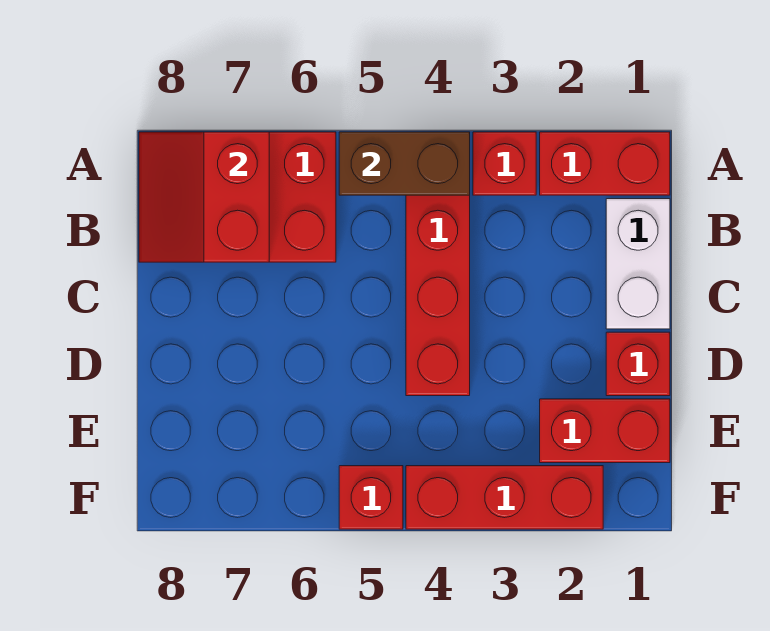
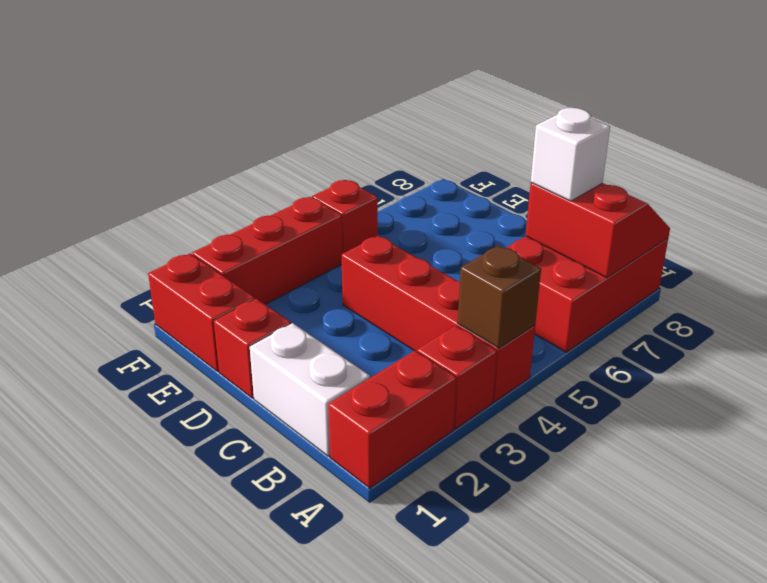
brown 1x2 brick [339,132,470,195] -> brown 1x1 brick [458,246,541,348]
none -> white 1x1 brick [531,108,610,201]
red 1x2 brick [540,399,670,463] -> red 1x2 brick turned to [148,253,255,371]

